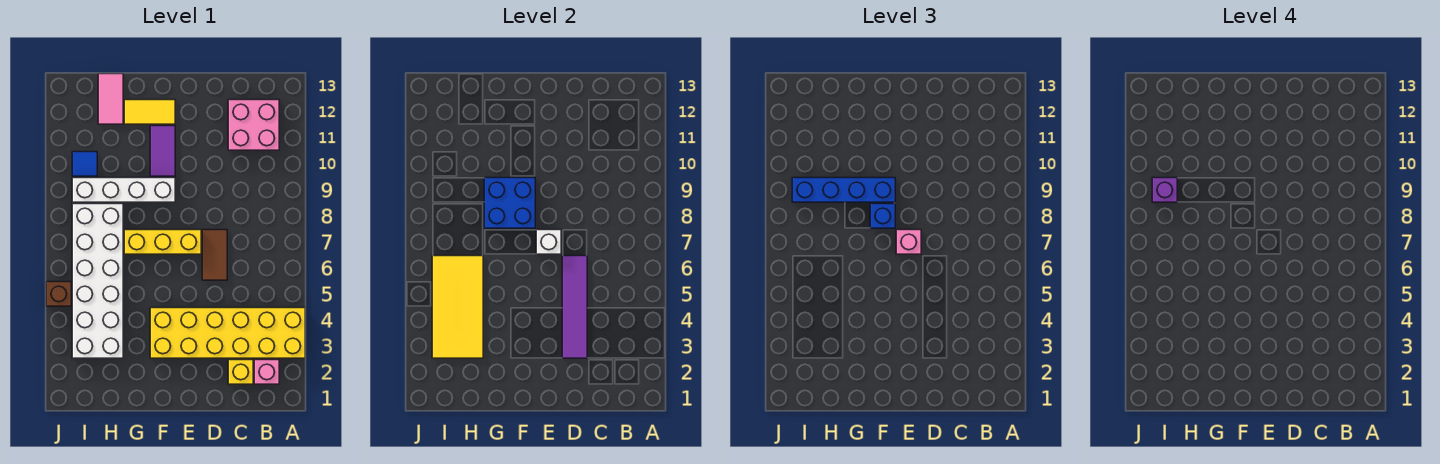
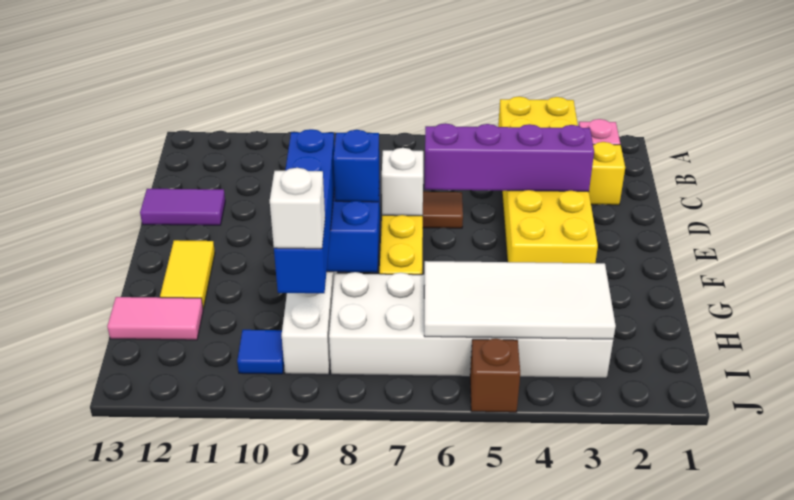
pink 2x2 brick [228,100,279,150] -> none
purple 1x4 tile [562,256,587,358] -> purple 1x4 brick [425,123,594,192]
pink 1x1 brick [896,230,921,254] -> none
purple 1x2 tile [150,126,175,176] -> purple 1x2 tile moved to [140,189,225,225]
yellow 2x4 tile [432,256,483,358] -> white 2x4 tile [424,261,616,339]
purple 1x1 brick [1152,178,1177,202] -> white 1x1 brick [270,168,325,249]

